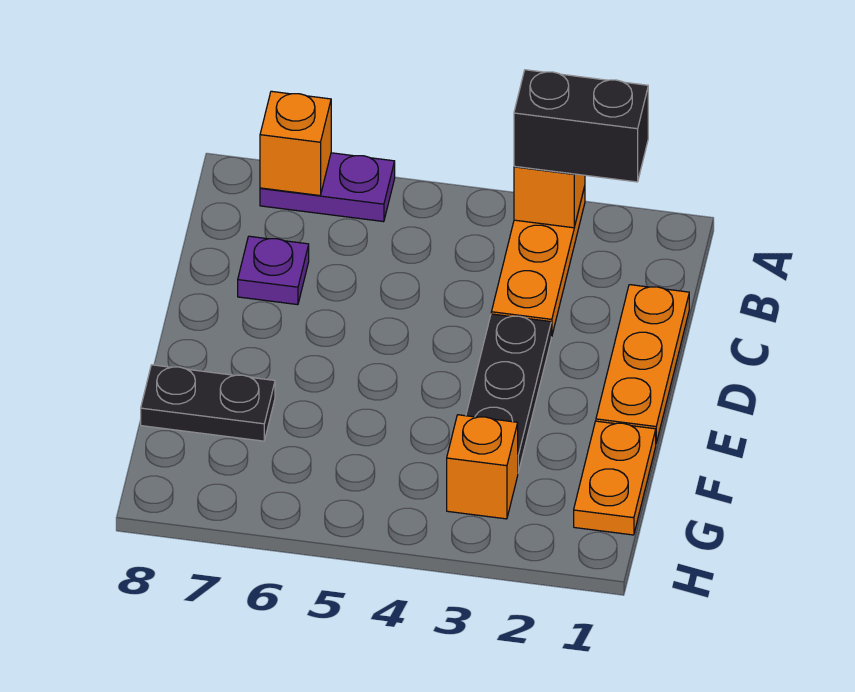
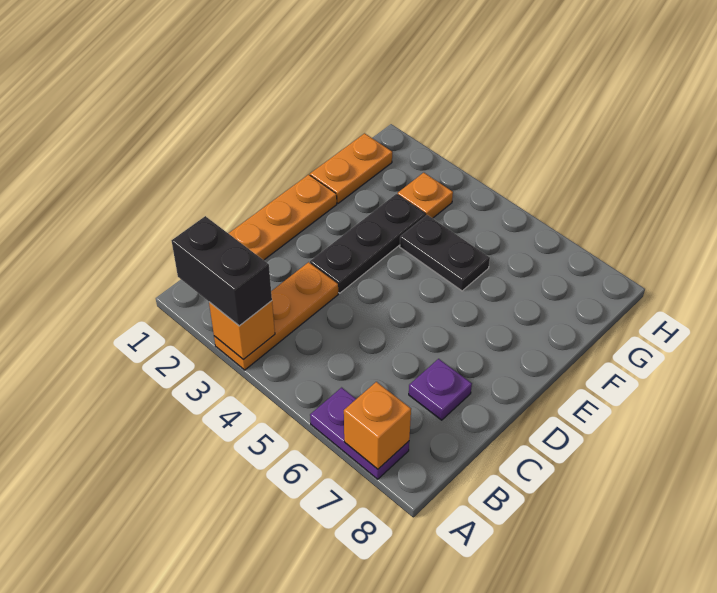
black 1x2 plate [141,365,275,441] -> black 1x2 plate moved to [400,215,490,291]
orange 1x1 brick [447,415,518,519] -> orange 1x1 plate [398,173,453,218]

